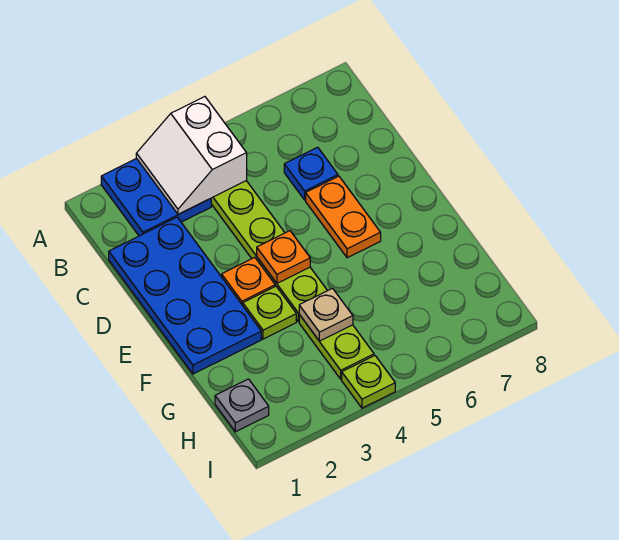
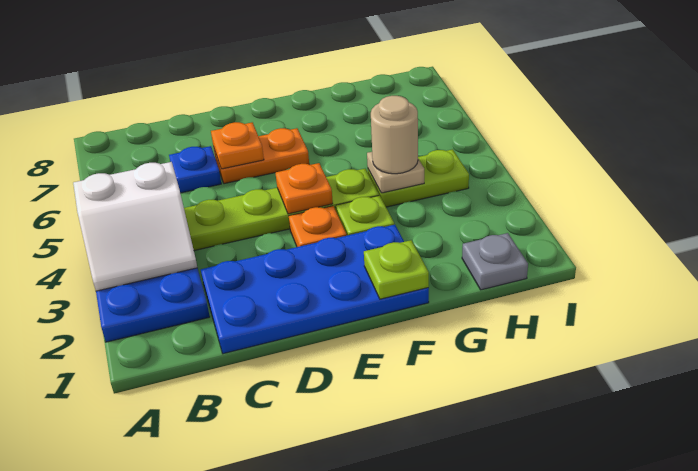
none -> orange 1x1 plate [211,122,264,169]
none -> tan 1x1 round brick [371,96,418,174]
lime 1x1 plate [342,356,395,408] -> lime 1x1 plate moved to [364,240,429,299]

